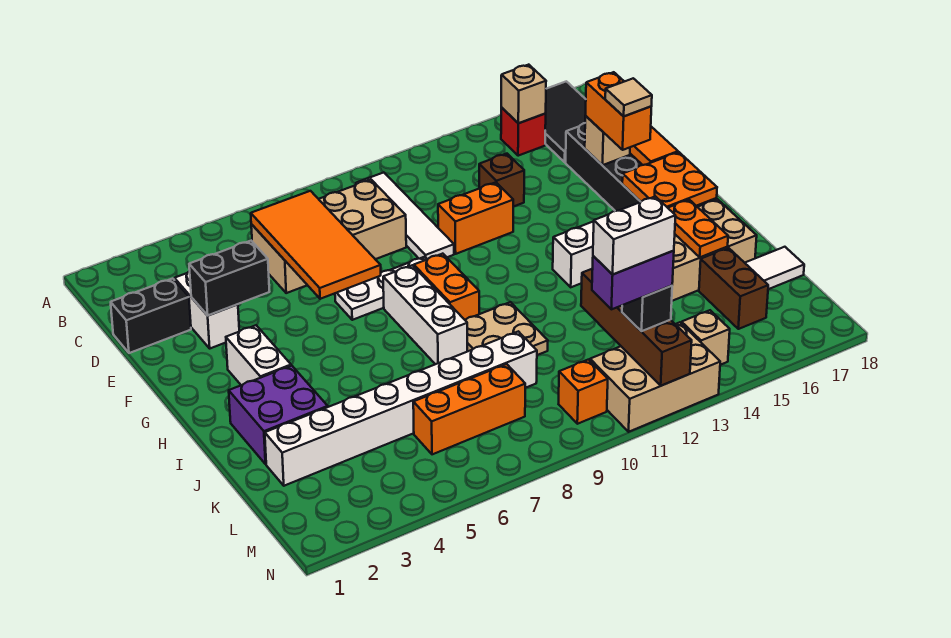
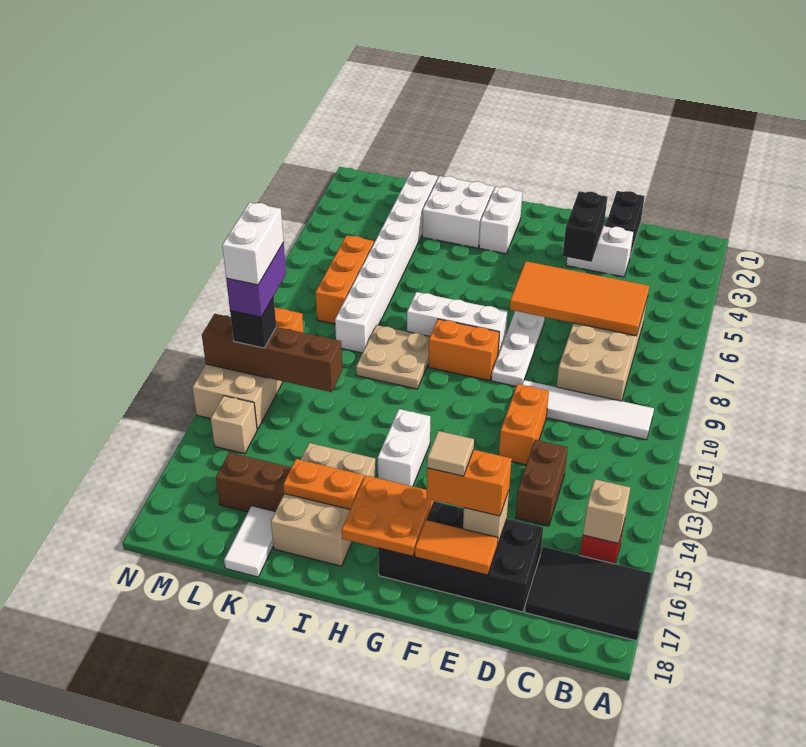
brown 1x1 brick [479,154,524,207] -> brown 1x2 brick [515,440,568,526]
white 1x2 brick [226,325,291,385] -> white 1x2 brick turned to [479,187,522,254]
purple 2x2 brick [229,366,328,464] -> white 2x2 brick [422,176,494,248]

